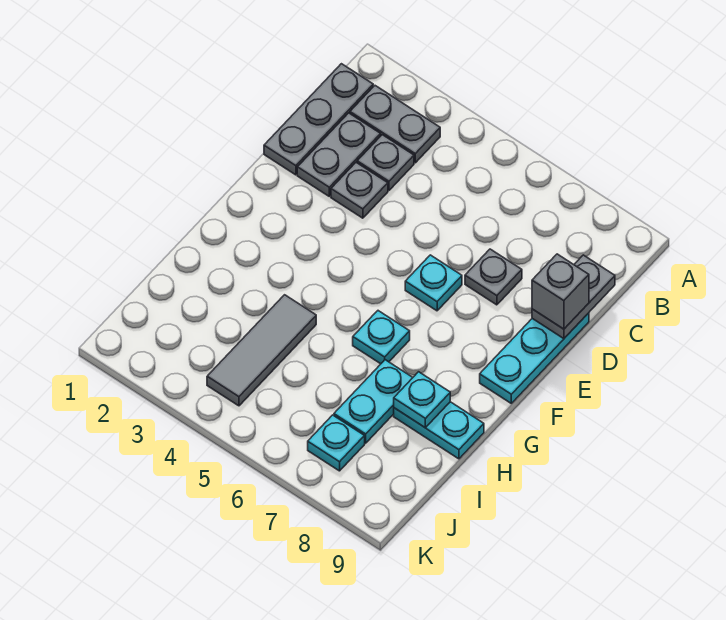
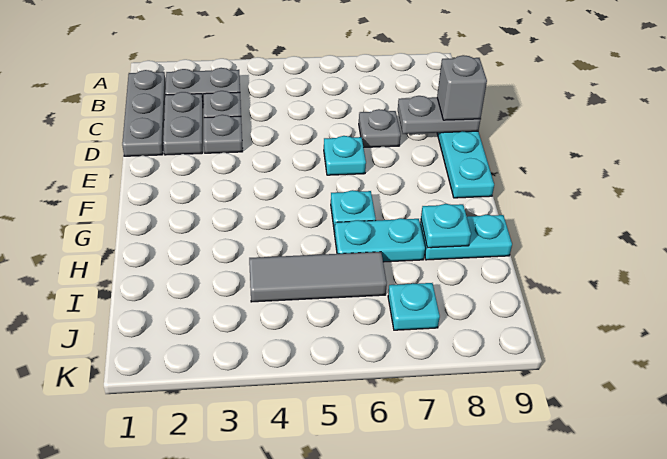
grey 1x2 plate [532,255,615,339] -> grey 1x2 plate turned to [398,96,480,134]
grey 1x3 tile [207,295,316,406] -> grey 1x3 tile turned to [249,252,387,302]
cyan 1x2 plate [334,360,413,443] -> cyan 1x2 plate turned to [334,218,425,262]

